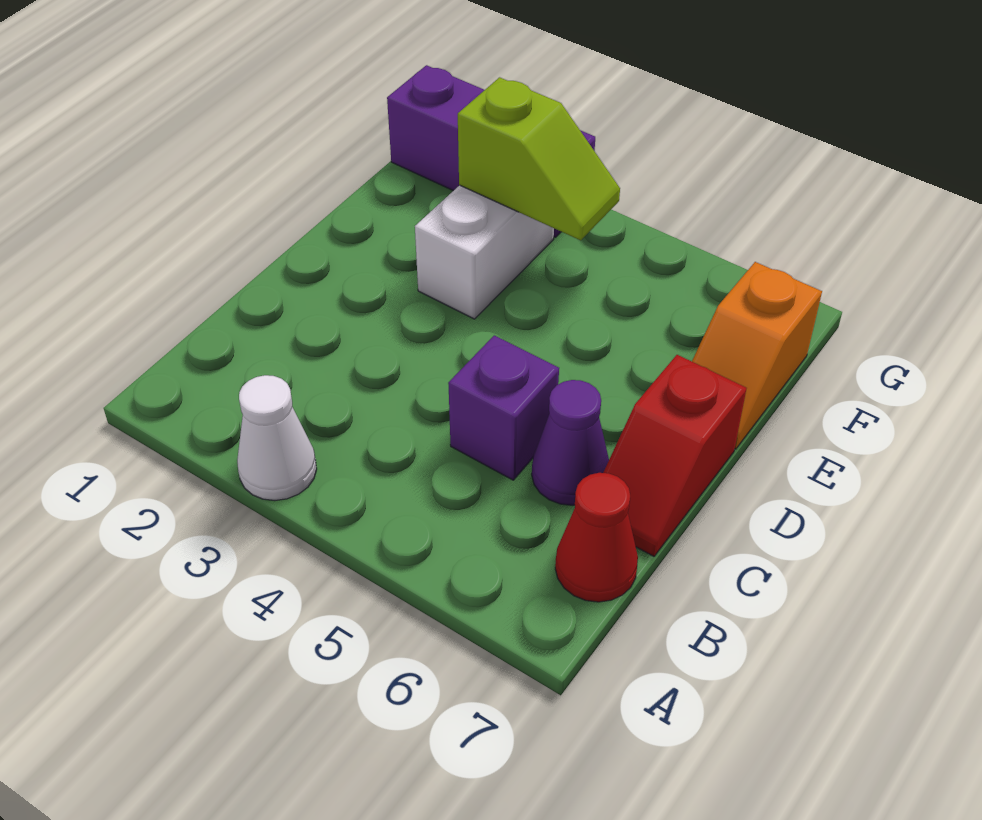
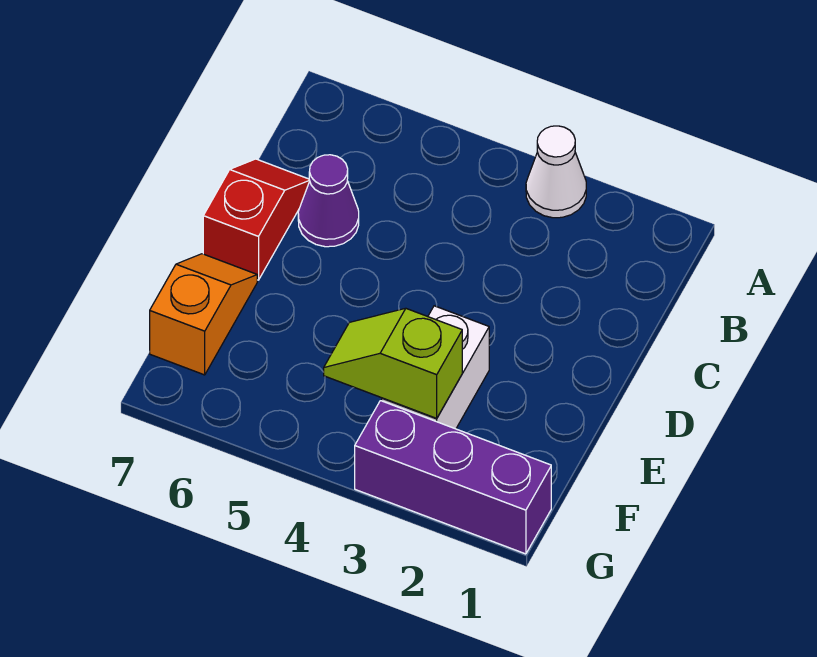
red 1x1 cone [555,473,638,602] -> none
purple 1x1 brick [448,335,559,480] -> none

